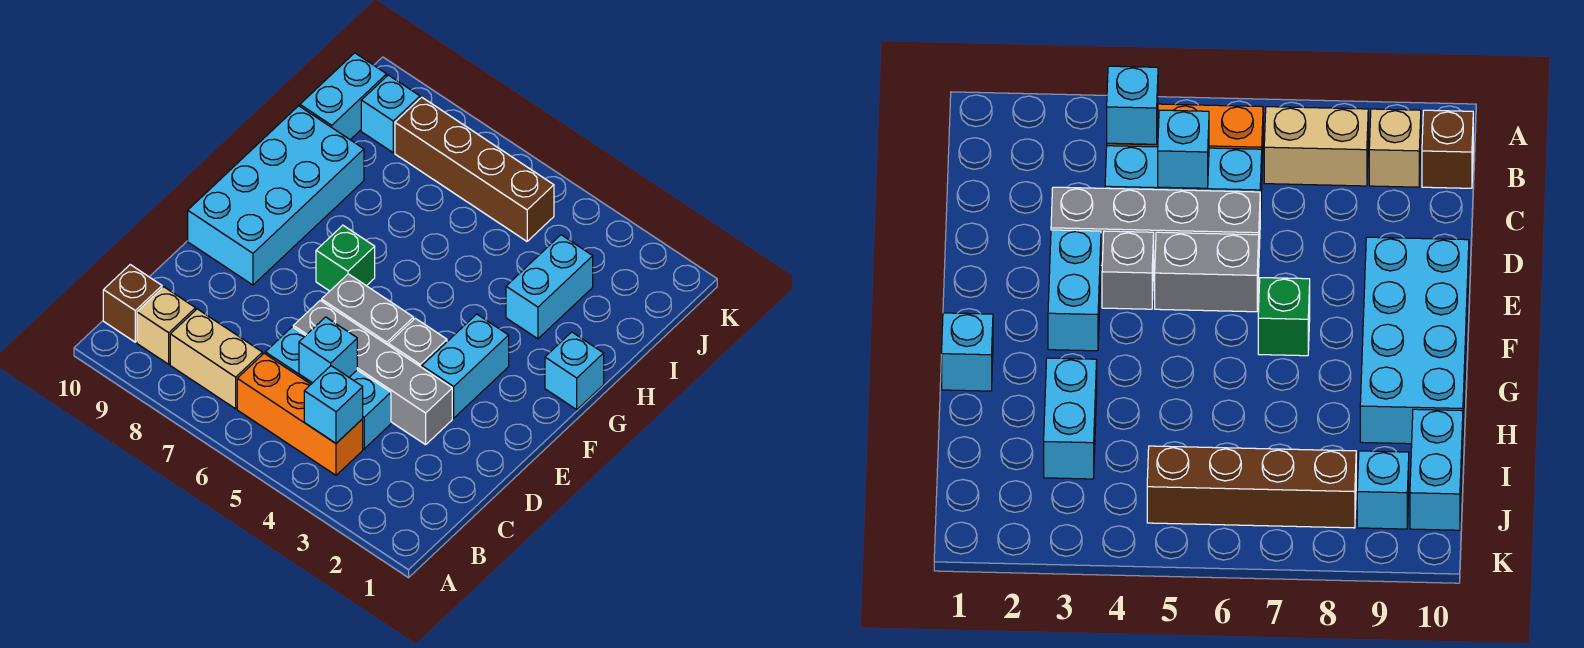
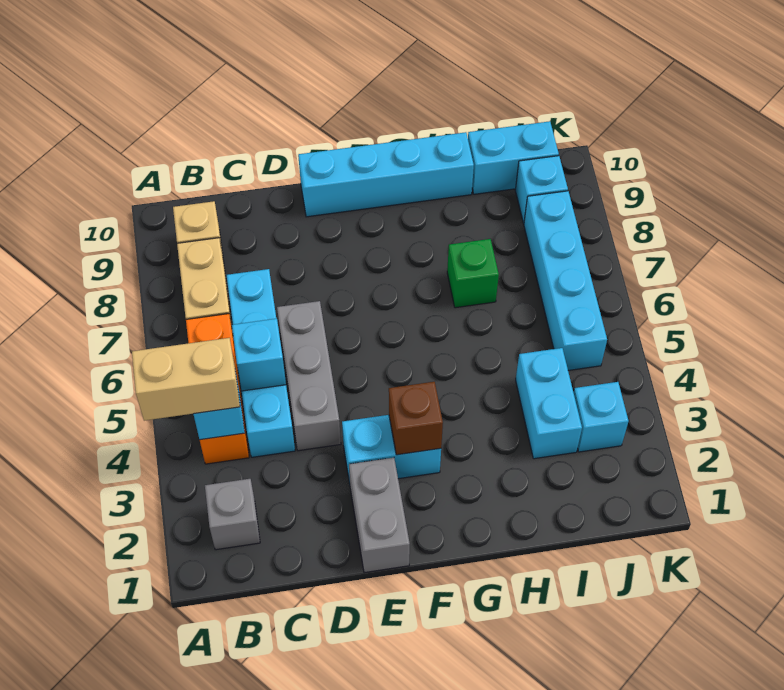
none -> tan 1x2 brick [132,338,240,421]
brown 1x1 brick [103,265,162,342] -> brown 1x1 brick moved to [389,382,443,455]
cyan 1x3 brick [265,327,391,449] -> cyan 1x4 brick [227,269,295,457]
grey 1x4 brick [293,300,452,445] -> grey 1x3 brick [277,301,341,451]
grey 1x1 brick [388,318,447,367] -> grey 1x1 brick moved to [205,479,260,550]
grey 1x2 brick [322,274,414,345] -> grey 1x2 brick moved to [349,458,410,573]
cyan 2x4 brick [188,106,364,285] -> cyan 1x4 brick [298,132,474,217]
green 1x1 brick [316,225,375,291] -> green 1x1 brick moved to [447,239,499,308]
cyan 1x1 brick [545,332,604,410] -> cyan 1x1 brick moved to [574,382,629,452]
cyan 1x2 brick [506,235,593,339] -> cyan 1x2 brick turned to [516,348,582,459]
brown 1x4 brick [395,97,554,241] -> cyan 1x4 brick [524,191,607,370]

